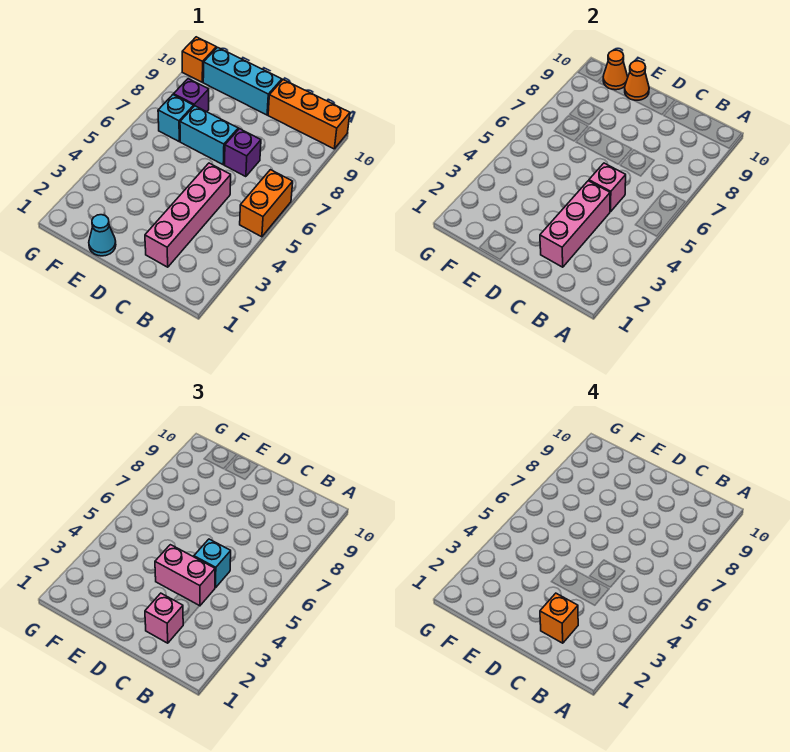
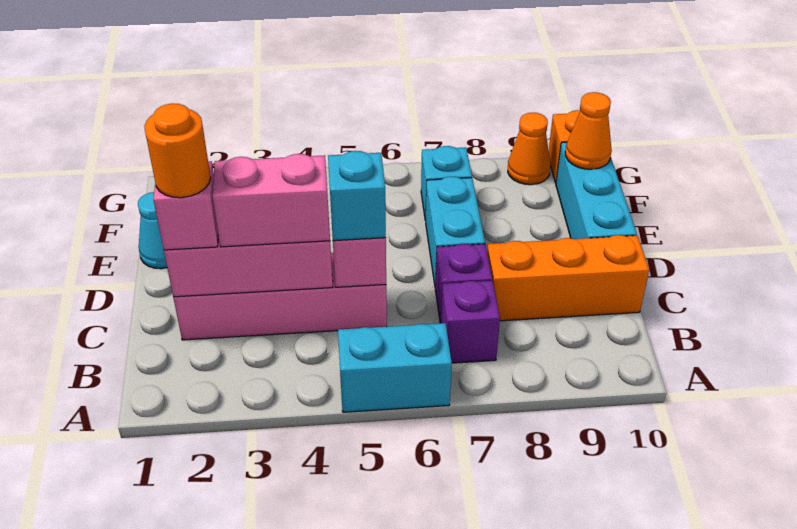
orange 1x2 brick [240,170,293,237] -> cyan 1x2 brick [338,323,452,412]
orange 1x3 brick [268,80,350,149] -> orange 1x3 brick turned to [487,235,649,321]
orange 1x1 brick [540,593,578,643] -> orange 1x1 round brick [144,103,211,198]
pink 1x2 brick [155,545,215,606] -> pink 1x2 brick turned to [213,154,330,247]
orange 1x1 cone [625,61,649,100] -> orange 1x1 cone moved to [508,113,550,185]
purple 1x1 brick [174,79,209,112] -> purple 1x1 brick moved to [441,281,500,363]

